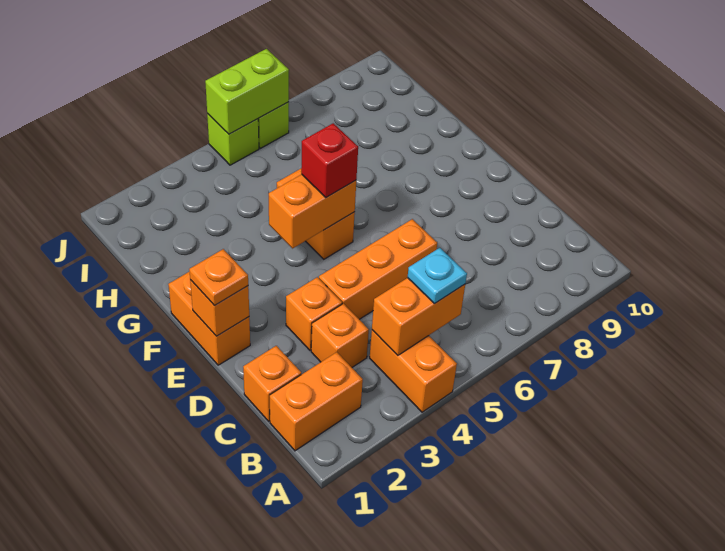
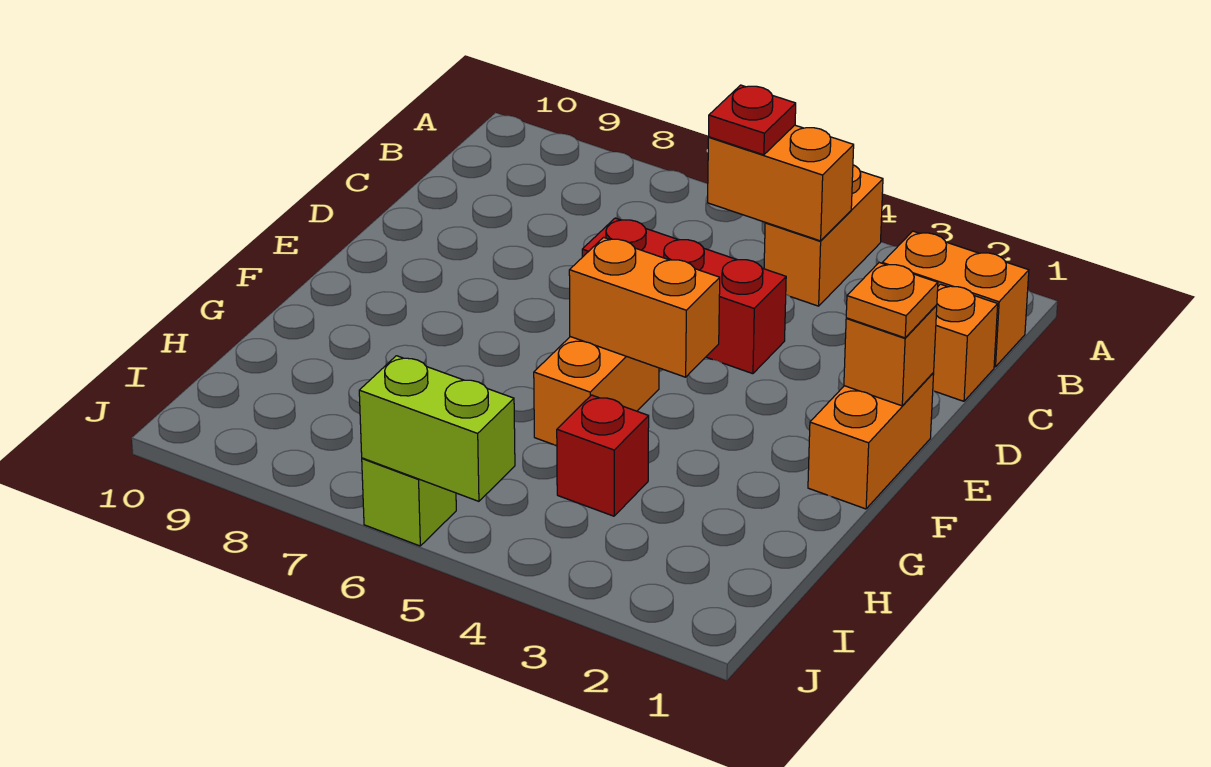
cyan 1x1 plate [408,248,467,304] -> red 1x1 plate [709,85,796,155]
orange 1x1 brick [311,303,369,367] -> none
orange 1x1 brick [286,277,342,351] -> none
orange 1x3 brick [319,219,437,319] -> red 1x3 brick [582,218,786,374]
red 1x1 brick [301,123,358,197] -> red 1x1 brick moved to [557,395,649,516]
lime 1x1 brick [207,114,259,165] -> none

